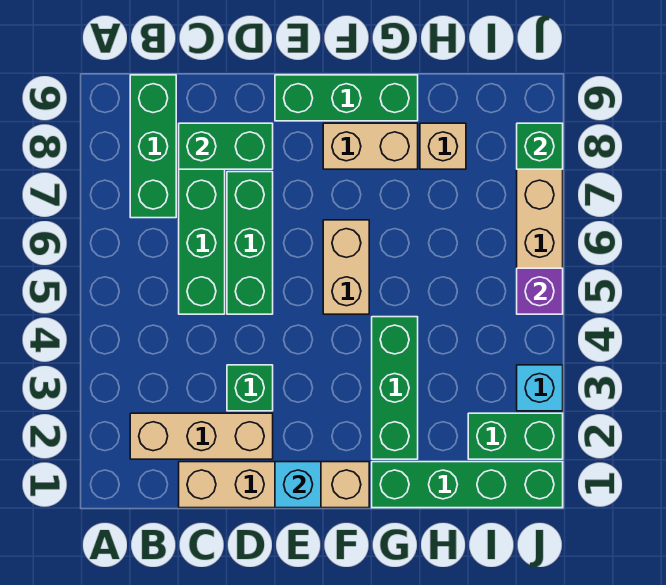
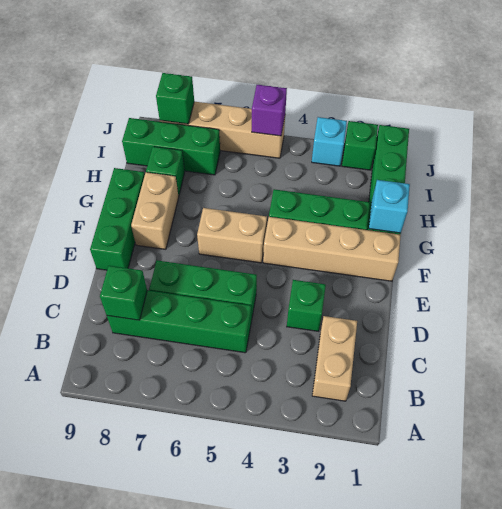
tan 1x3 brick [130,413,273,459] -> tan 1x2 brick [312,316,357,401]
green 1x3 brick [130,75,176,218] -> green 1x3 brick moved to [122,118,220,175]
tan 1x4 brick [179,462,369,508] -> tan 1x4 brick turned to [263,217,401,281]
green 1x2 brick [179,123,273,169] -> green 1x1 brick [100,266,147,320]
cyan 1x1 brick [275,462,321,508] -> cyan 1x1 brick moved to [369,180,410,233]
tan 1x1 brick [420,123,466,169] -> green 1x1 brick [146,147,185,196]
green 1x2 brick [468,413,563,459] -> green 1x1 brick [342,121,378,170]

